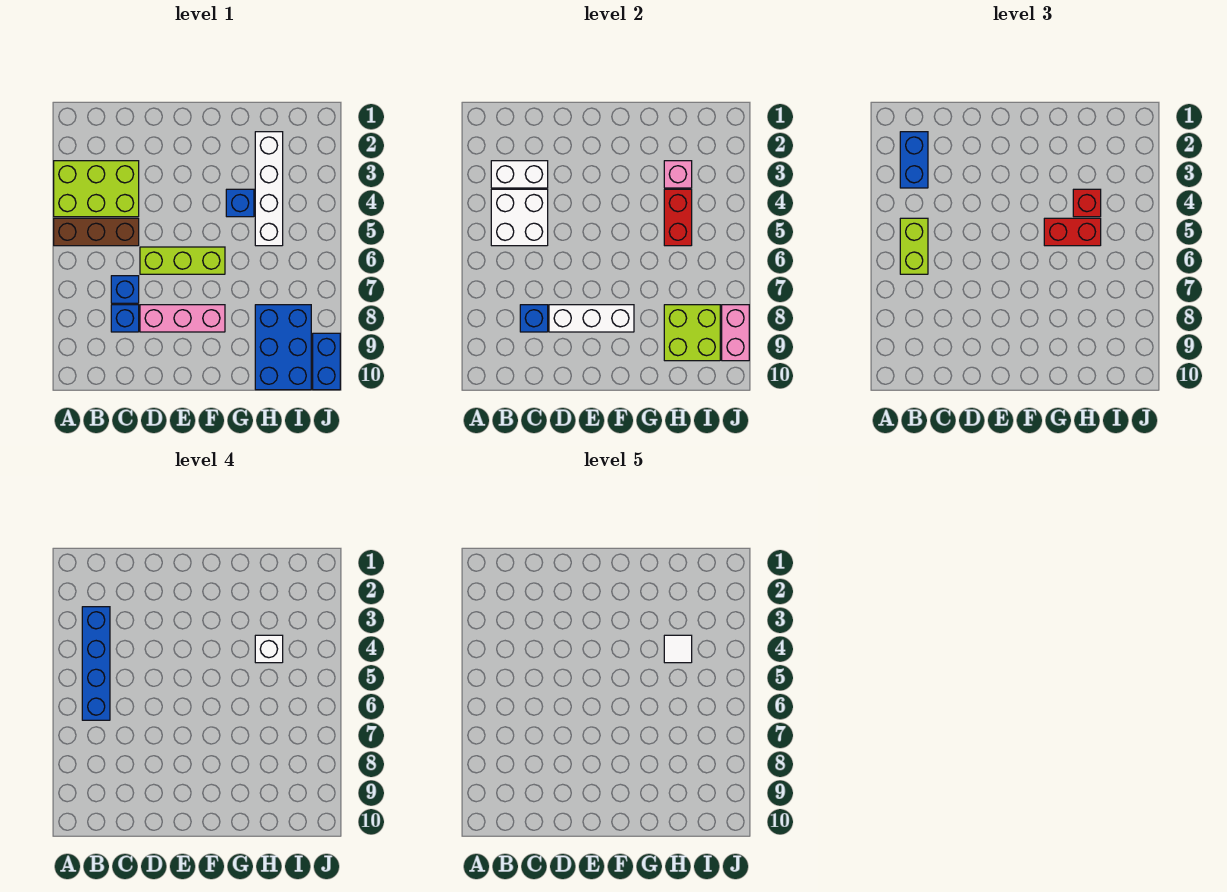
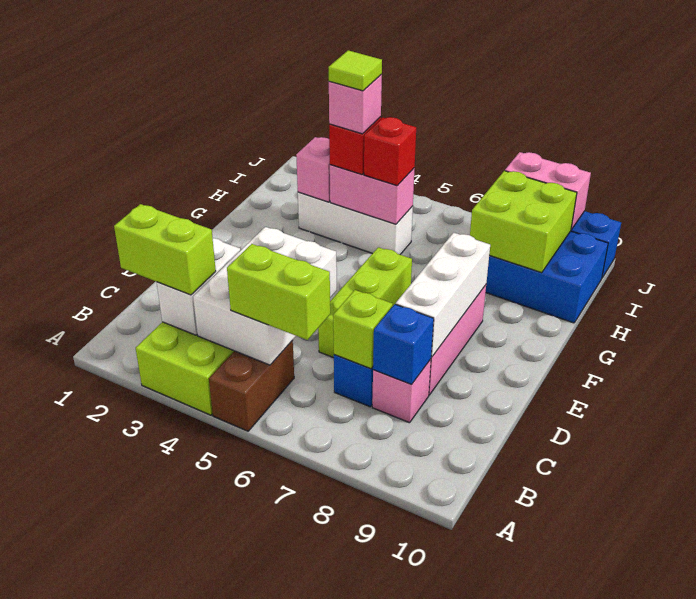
brown 1x3 brick [54,218,139,246] -> brown 1x2 brick [209,341,294,431]
blue 1x2 brick [900,132,928,188] -> lime 1x2 brick [114,204,216,295]
blue 1x4 brick [82,607,110,720] -> none
white 2x2 brick [491,189,548,246] -> white 2x3 brick [193,227,337,365]
none -> lime 1x1 brick [333,290,393,369]
blue 1x1 brick [111,305,139,332] -> pink 1x1 brick [372,359,431,423]
blue 1x1 brick [226,189,254,217] -> none
red 1x2 brick [1044,218,1101,246] -> red 1x1 brick [364,117,416,186]
white 1x4 brick [255,132,283,246] -> white 1x3 brick [298,192,413,254]
red 1x2 brick [664,189,692,246] -> pink 1x2 brick [330,165,415,224]
white 1x1 brick [255,635,283,663] -> pink 1x1 brick [329,74,382,134]
white 1x1 tile [664,635,692,663] -> lime 1x1 tile [329,50,382,91]

